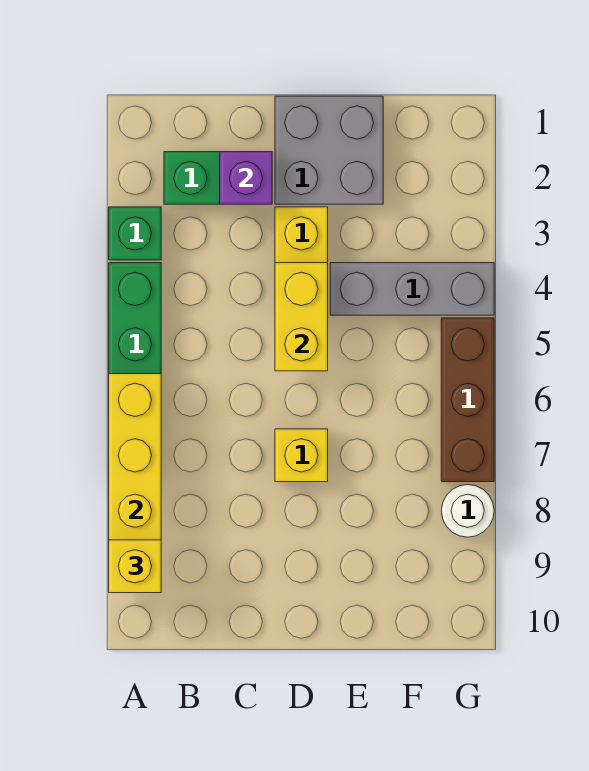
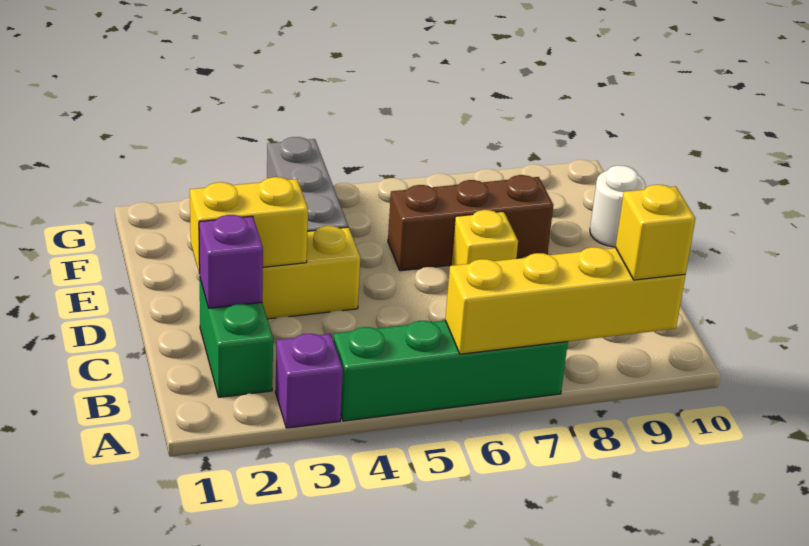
green 1x1 brick [109,207,161,260] -> purple 1x1 brick [276,334,343,428]
grey 2x2 brick [275,96,383,204] -> none
yellow 1x2 brick [275,263,328,371] -> yellow 1x2 brick moved to [190,177,308,274]
brown 1x3 brick [441,318,494,482] -> brown 1x3 brick moved to [388,175,553,271]
white 1x1 round brick [441,485,494,537] -> white 1x1 round brick moved to [590,165,646,247]

